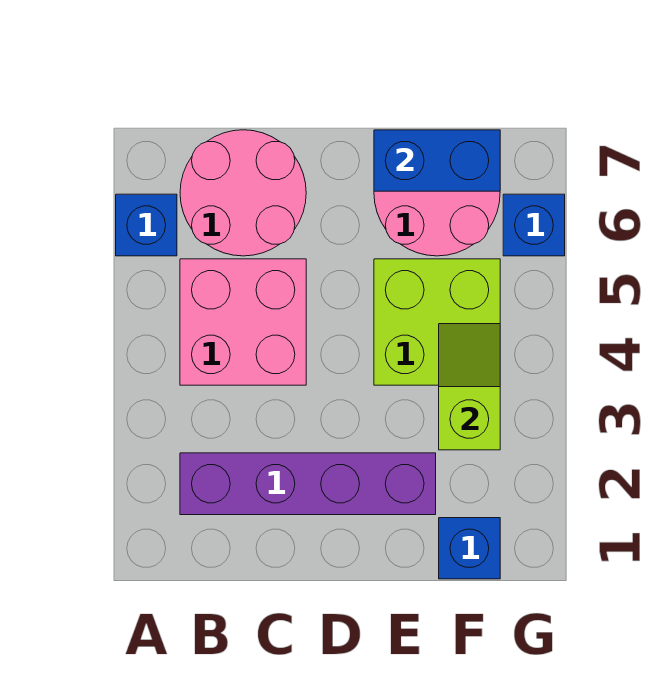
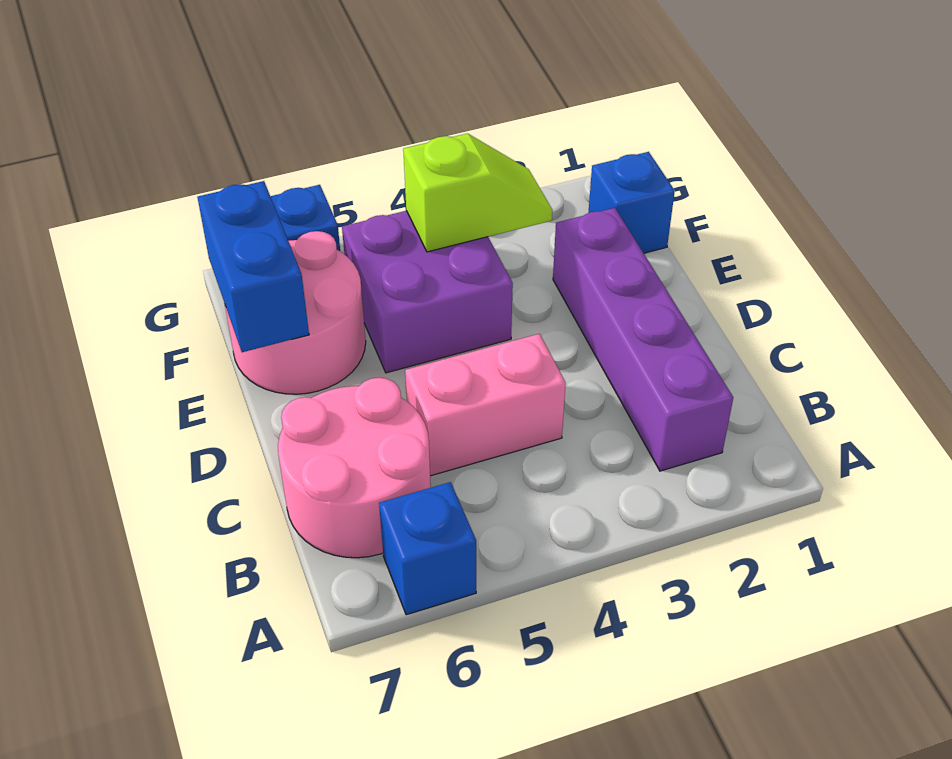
pink 2x2 brick [180,259,306,385] -> pink 1x2 brick [405,334,566,476]
lime 2x2 brick [374,259,500,385] -> purple 2x2 brick [342,211,513,373]
lime 1x2 slope [439,324,500,450] -> lime 1x2 slope turned to [403,134,552,252]

